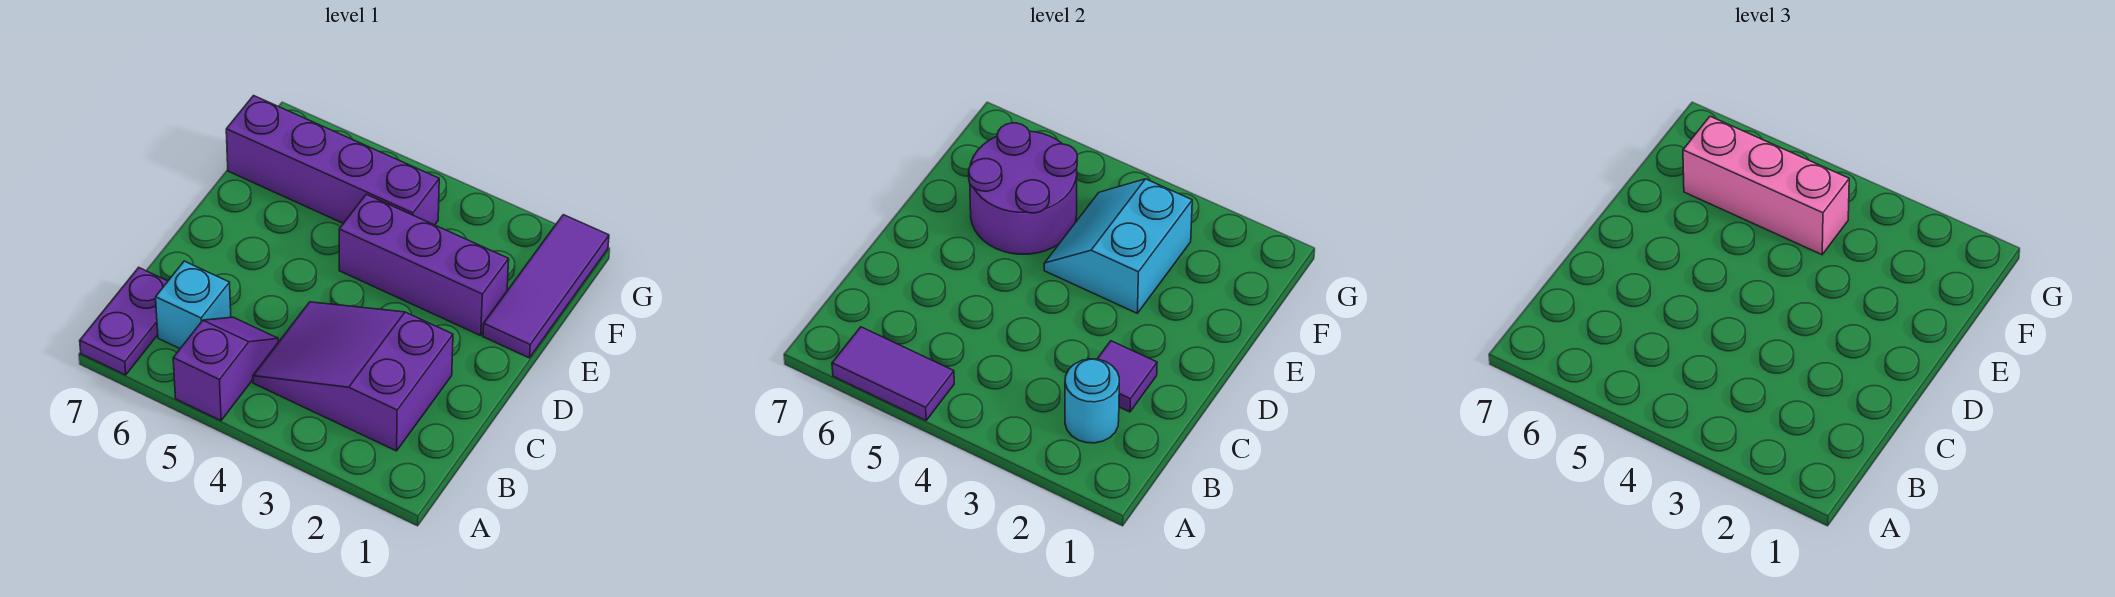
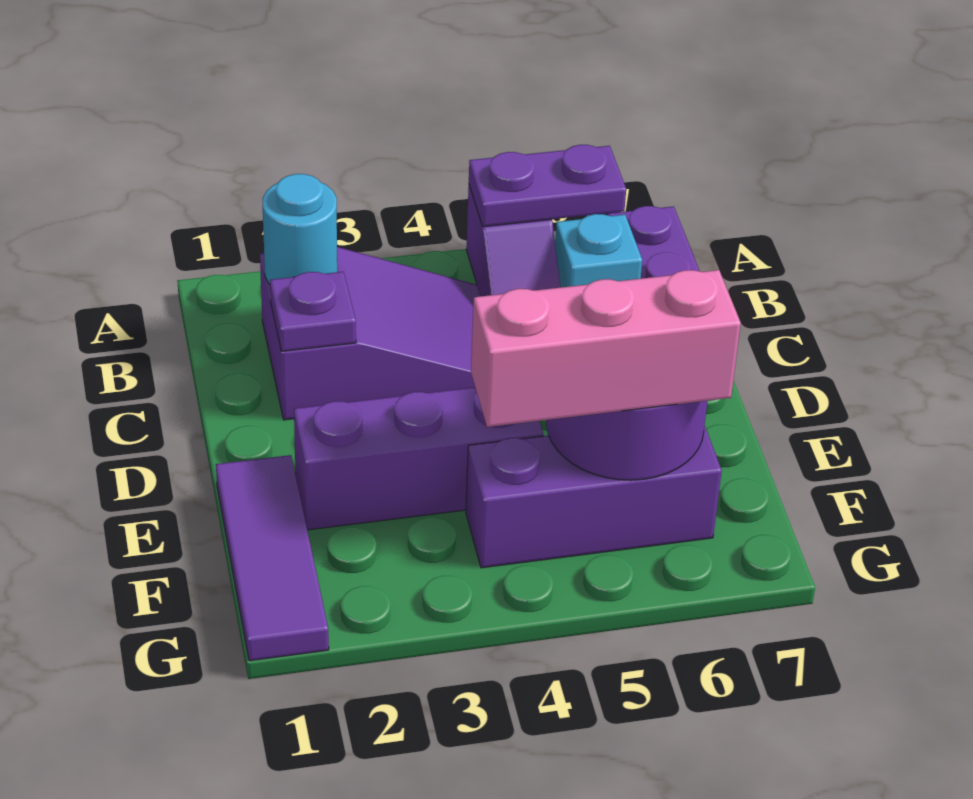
purple 1x2 tile [832,327,954,420] -> purple 1x2 plate [469,145,626,227]
purple 1x1 tile [1097,341,1157,412] -> purple 1x1 plate [270,272,356,351]
cyan 2x2 slope [1044,179,1192,313] -> none
purple 1x4 brick [226,96,439,225] -> purple 1x3 brick [466,426,722,568]

